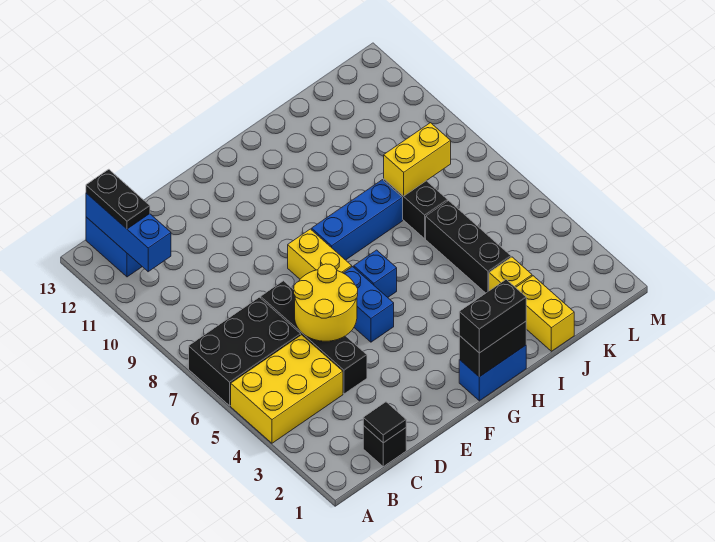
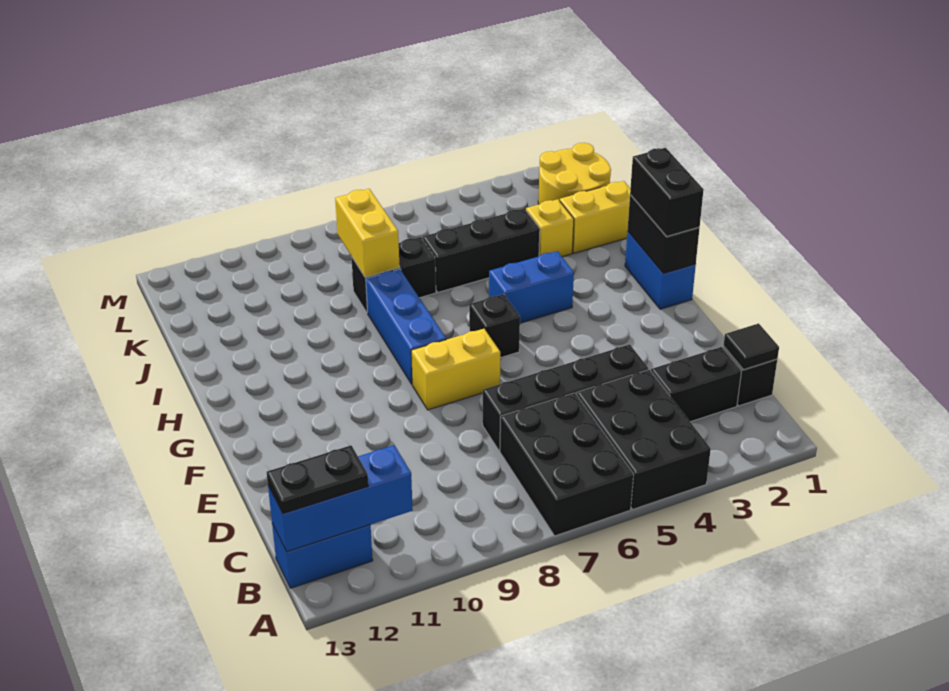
yellow 2x3 brick [231,335,343,443] -> black 2x3 brick [577,370,711,509]
none -> black 1x2 brick [651,347,742,422]
yellow 2x2 round brick [294,264,358,341] -> yellow 2x2 round brick moved to [538,143,611,204]
blue 1x2 brick [344,267,394,342] -> blue 1x2 brick moved to [489,251,574,323]
blue 1x1 brick [354,250,397,297] -> black 1x1 brick [469,294,520,358]

